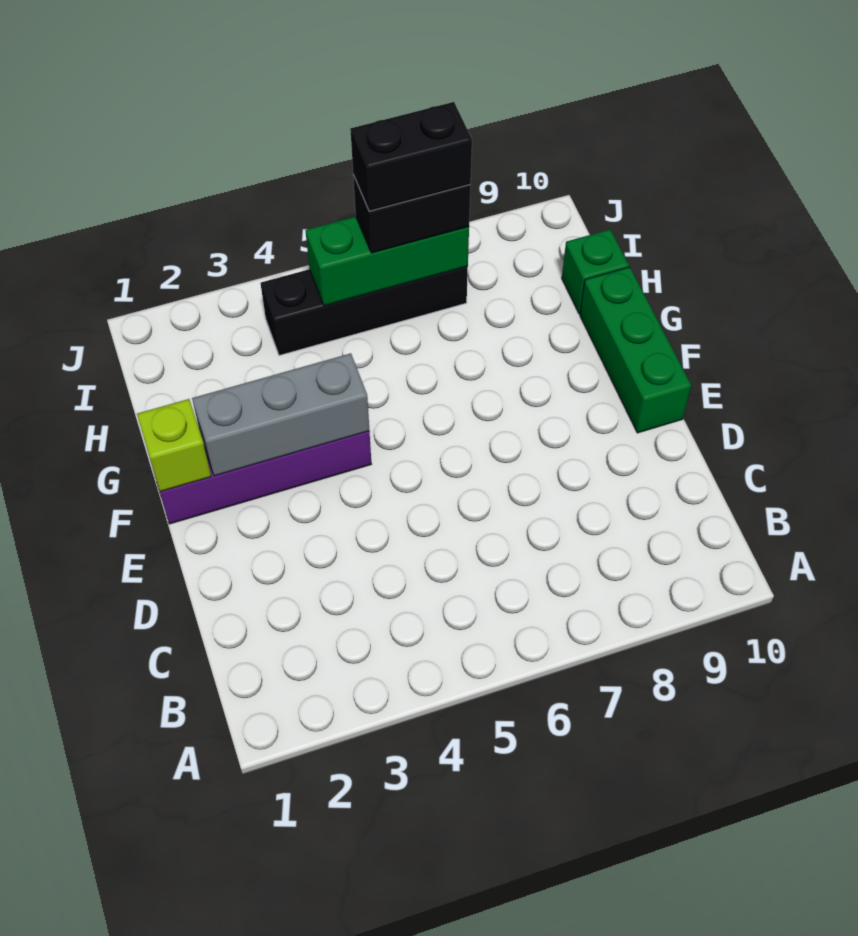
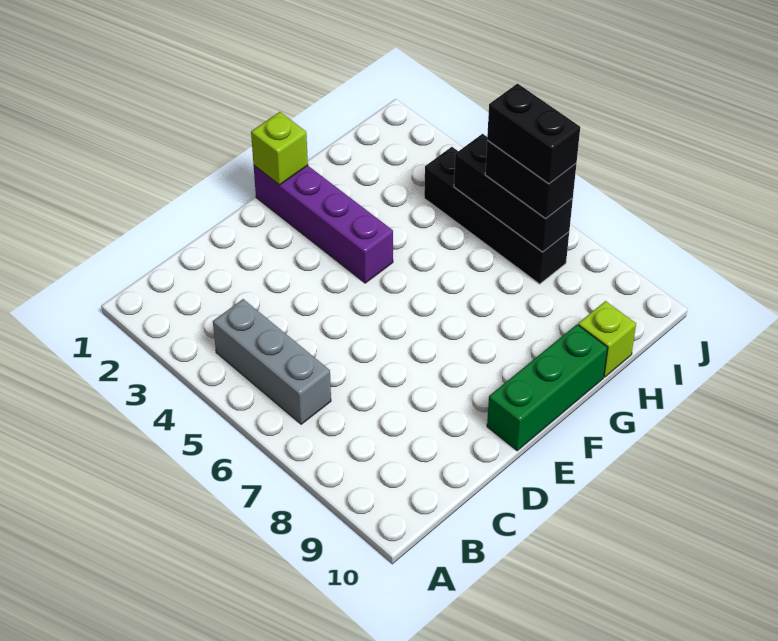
grey 1x3 brick [192,353,369,476] -> grey 1x3 brick moved to [213,299,331,424]
green 1x1 brick [562,230,629,314] -> lime 1x1 brick [578,301,636,377]
green 1x3 brick [306,216,469,306] -> black 1x3 brick [454,134,573,252]

